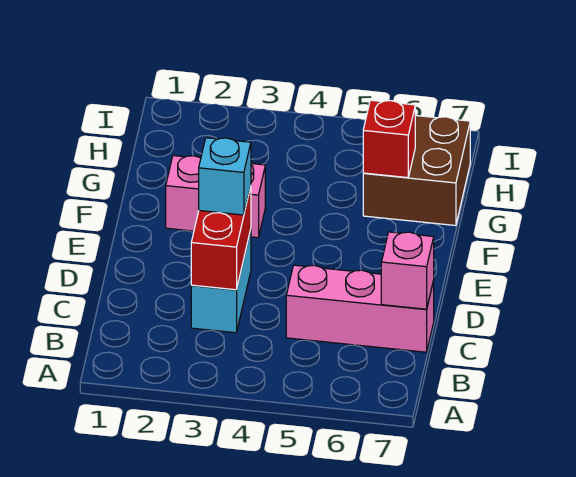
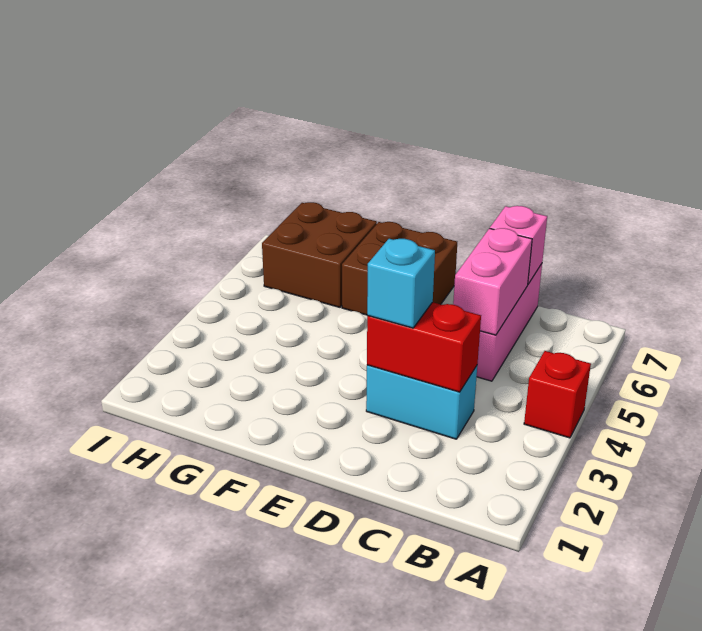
none -> brown 2x2 brick [342,222,457,315]
pink 1x2 brick [166,156,265,238] -> pink 1x2 brick moved to [453,228,532,335]
red 1x1 brick [363,100,415,178] -> red 1x1 brick moved to [524,351,591,438]

